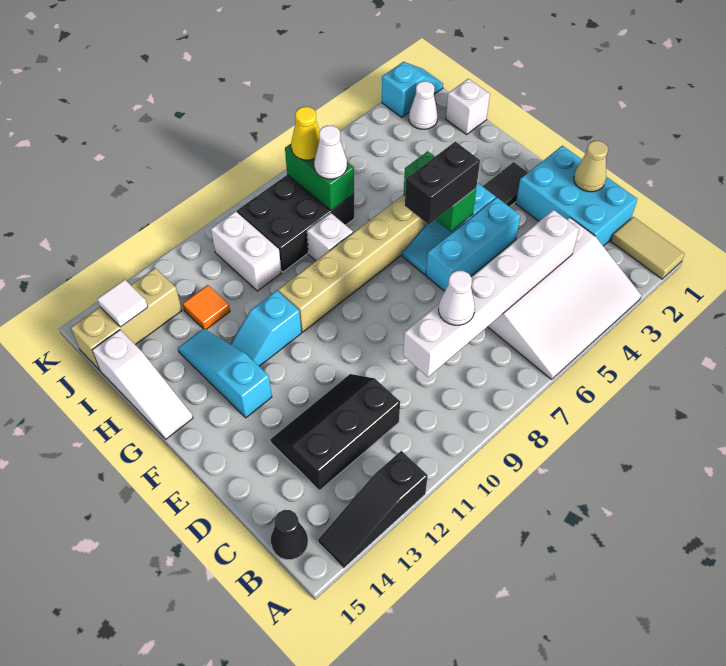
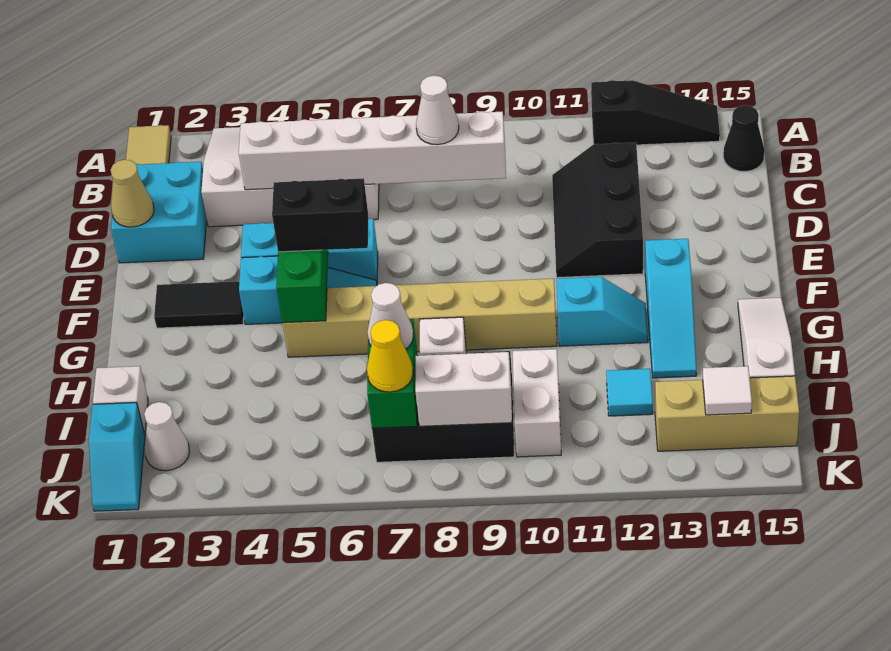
cyan 2x3 brick [516,146,637,246] -> cyan 2x2 brick [111,162,207,263]
black 2x3 slope [270,374,400,490] -> black 2x3 slope turned to [552,142,643,278]
orange 1x1 tile [183,285,230,329] -> cyan 1x1 tile [606,369,653,416]
none -> white 1x2 brick [415,352,512,426]
cyan 1x2 slope [382,62,443,117] -> cyan 1x2 slope turned to [89,403,145,511]

